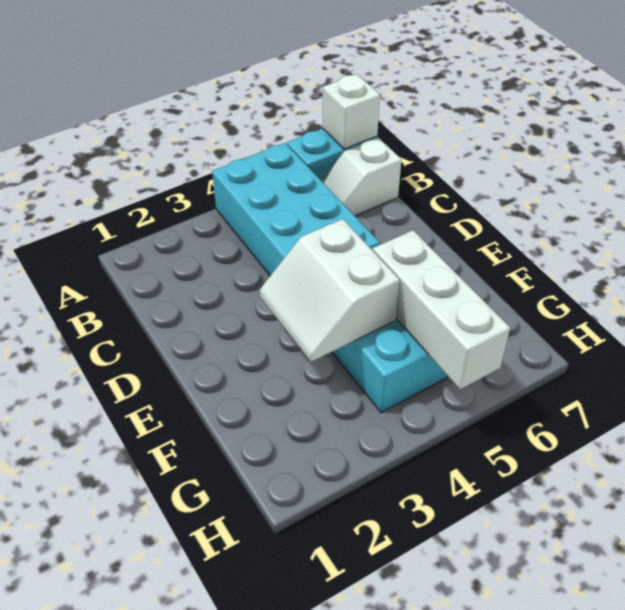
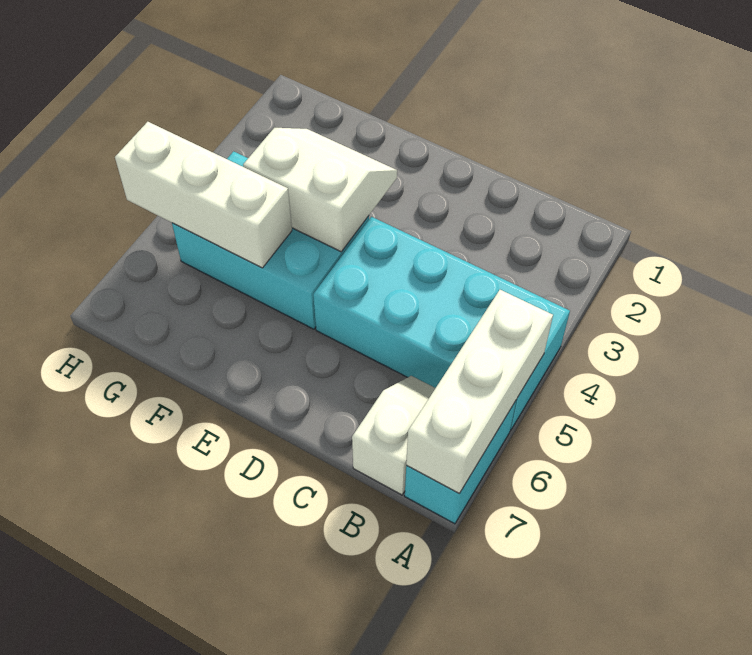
white 1x1 brick [322,74,380,149] -> white 1x3 brick [406,290,553,493]

